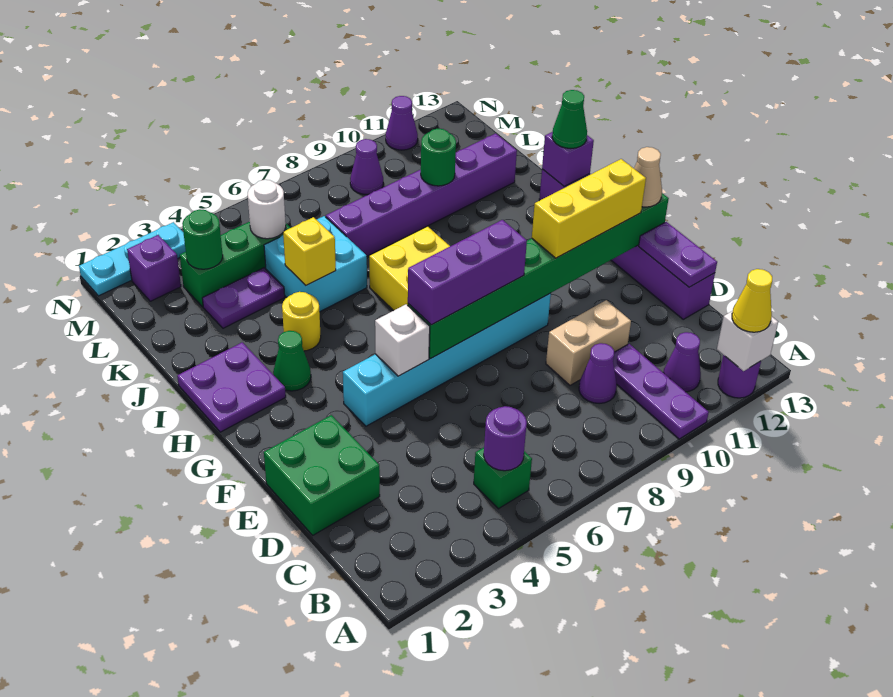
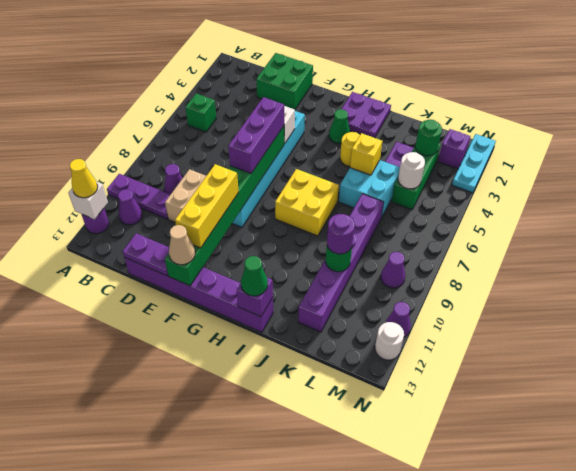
purple 1x1 round brick [484,406,527,471] -> purple 1x1 round brick moved to [327,214,355,254]
none -> white 1x1 round brick [375,322,404,360]

